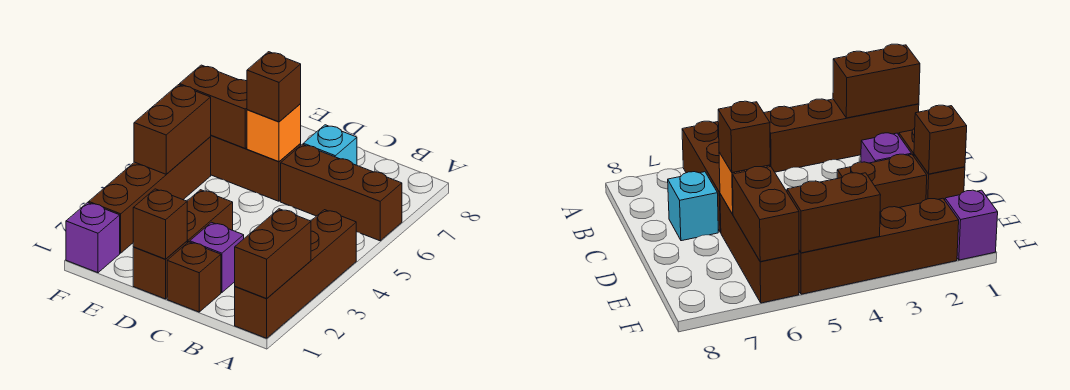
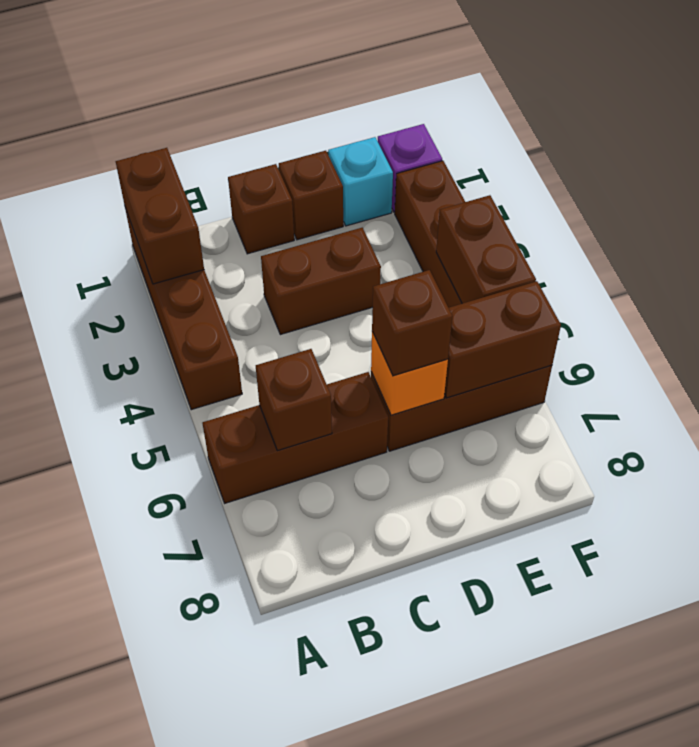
purple 1x1 brick [190,222,244,293] -> none
cyan 1x1 brick [303,125,357,165] -> cyan 1x1 brick moved to [328,137,393,226]
brown 1x1 brick [133,189,187,259] -> brown 1x1 brick moved to [256,349,332,451]
brown 1x2 brick [187,190,233,243] -> brown 1x2 brick turned to [261,228,381,335]

